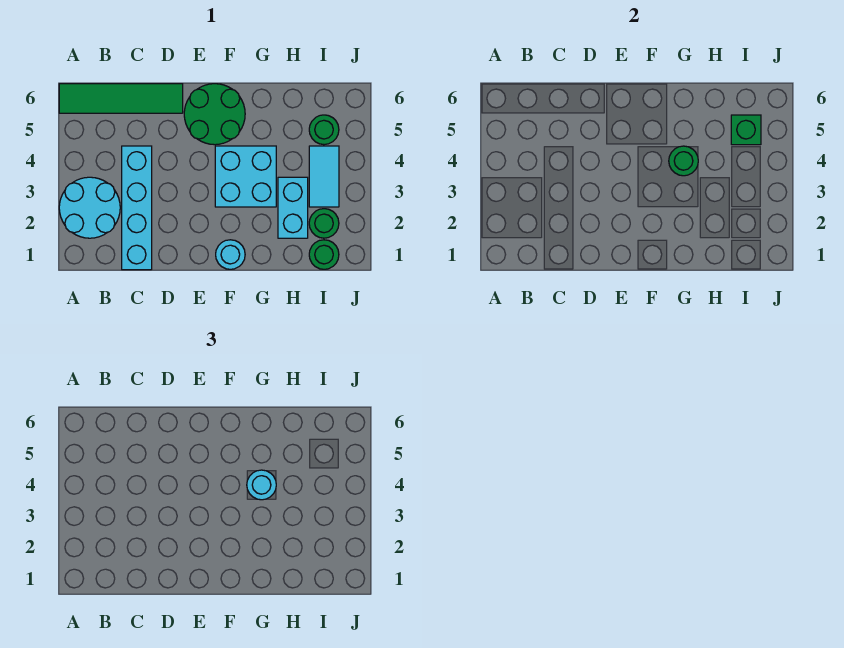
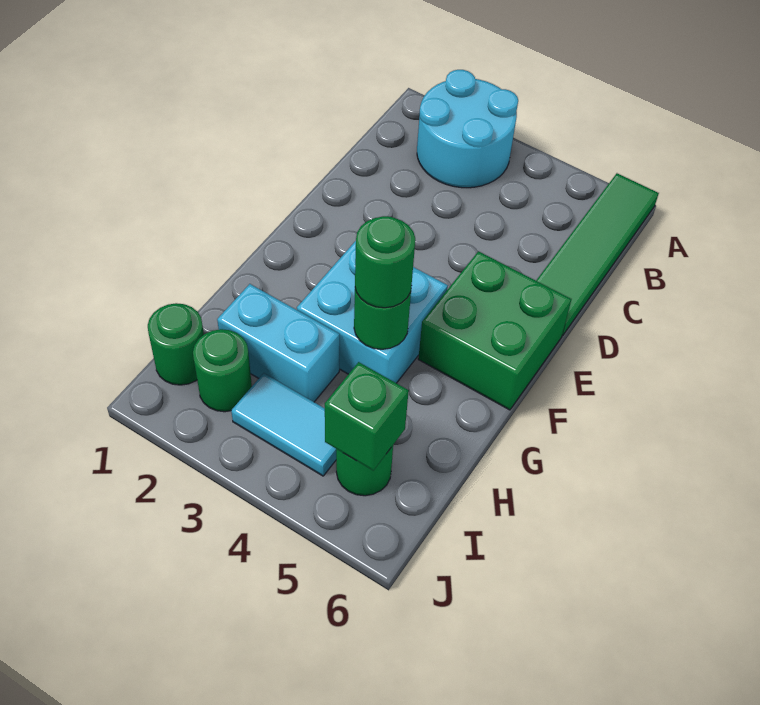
cyan 1x4 brick [122,146,152,270] -> none
green 2x2 round brick [184,84,245,145] -> green 2x2 brick [418,251,571,410]
cyan 1x1 round brick [216,240,245,269] -> none
cyan 1x1 round brick [247,470,276,500] -> green 1x1 round brick [355,216,415,308]

